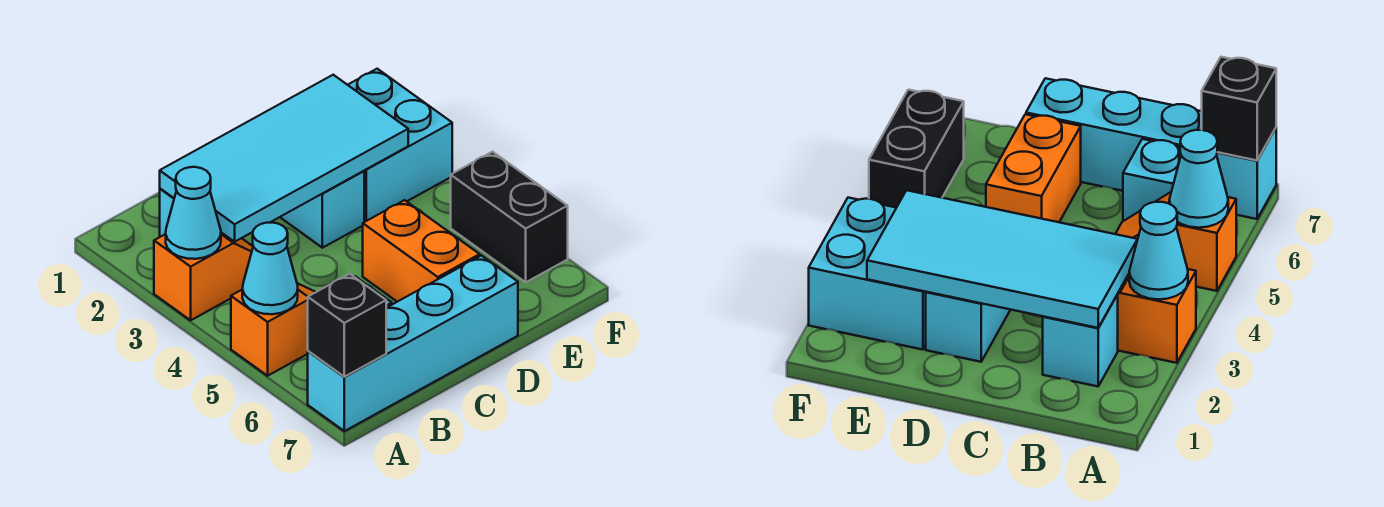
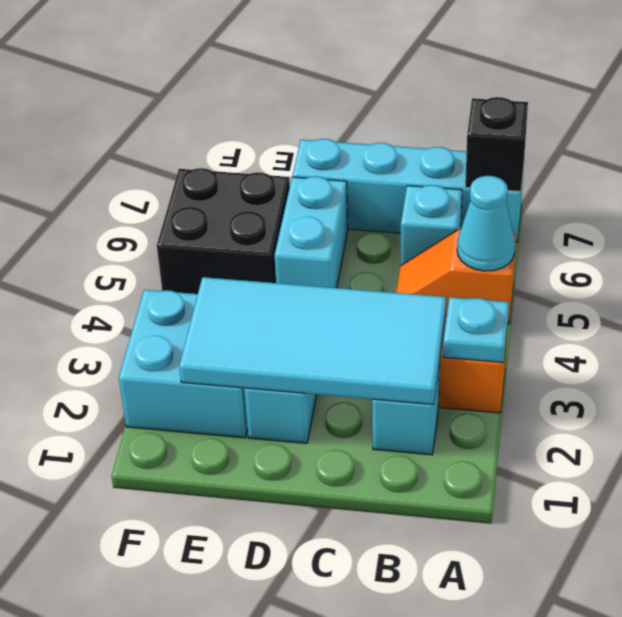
cyan 1x1 cone [166,167,221,259] -> cyan 1x1 plate [443,297,509,362]
orange 1x2 brick [363,200,480,302] -> cyan 1x2 brick [275,177,348,288]
black 1x2 brick [451,152,568,282] -> black 2x2 brick [157,168,290,294]

